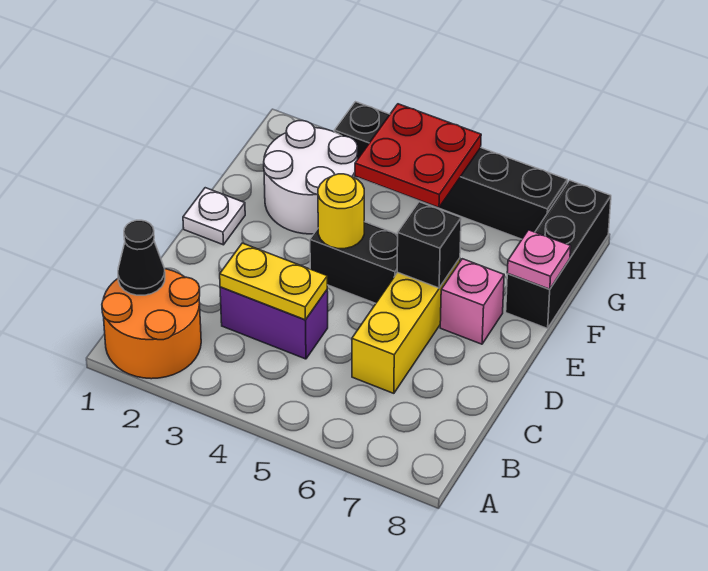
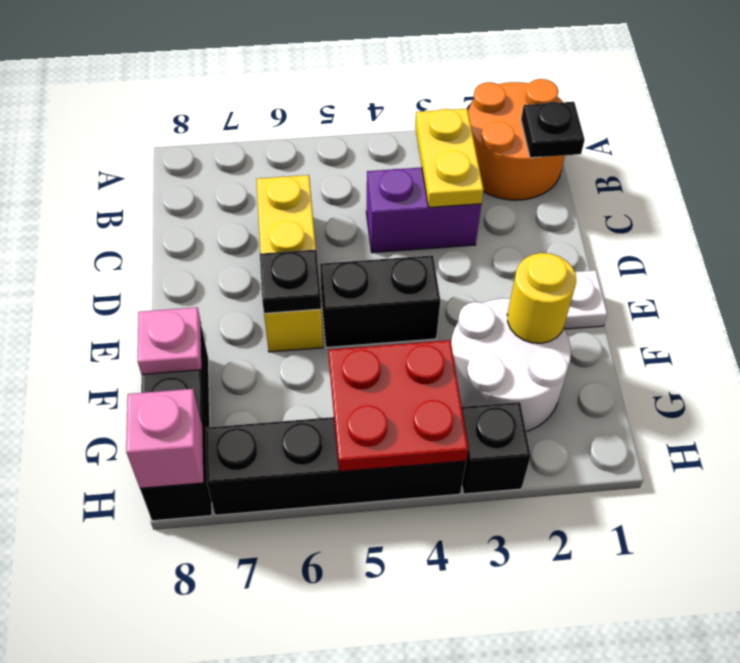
black 1x1 cone [118,220,165,295] -> black 1x1 plate [521,102,585,158]
yellow 1x2 plate [220,243,327,320] -> yellow 1x2 plate turned to [415,109,484,207]
yellow 1x1 round brick [318,174,364,249] -> yellow 1x1 round brick moved to [507,253,576,343]
black 1x1 brick [397,202,461,288] -> black 1x1 plate [260,250,321,313]
pink 1x1 brick [440,259,504,344] -> pink 1x1 brick moved to [126,389,203,488]

